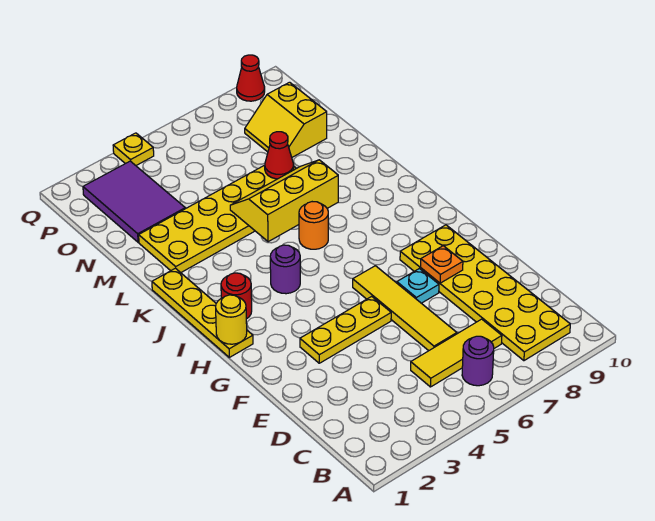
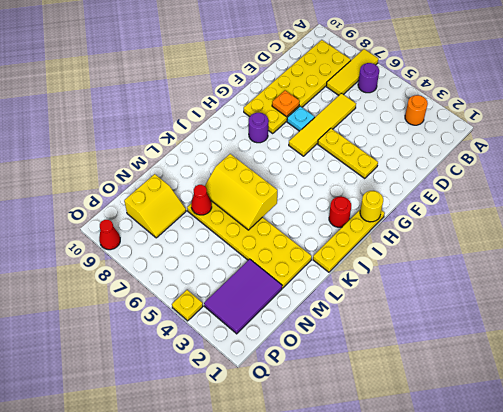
yellow 1x3 tile [411,319,502,387] -> yellow 1x3 tile turned to [326,49,378,95]
purple 1x1 round brick [270,245,300,294] -> purple 1x1 round brick moved to [249,113,268,143]
orange 1x1 round brick [299,202,328,249] -> orange 1x1 round brick moved to [405,95,428,125]

